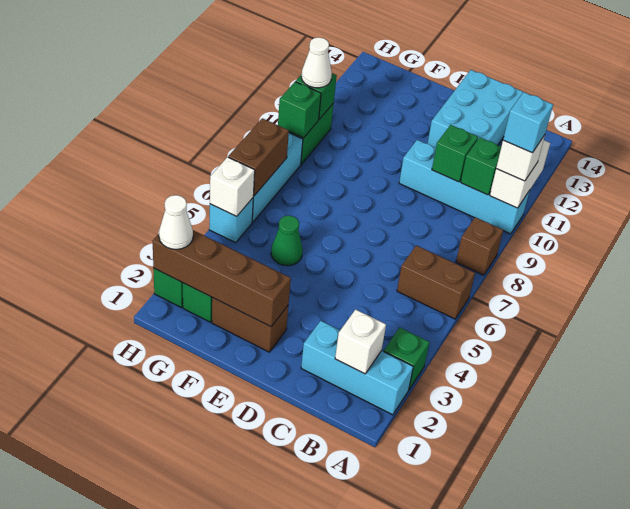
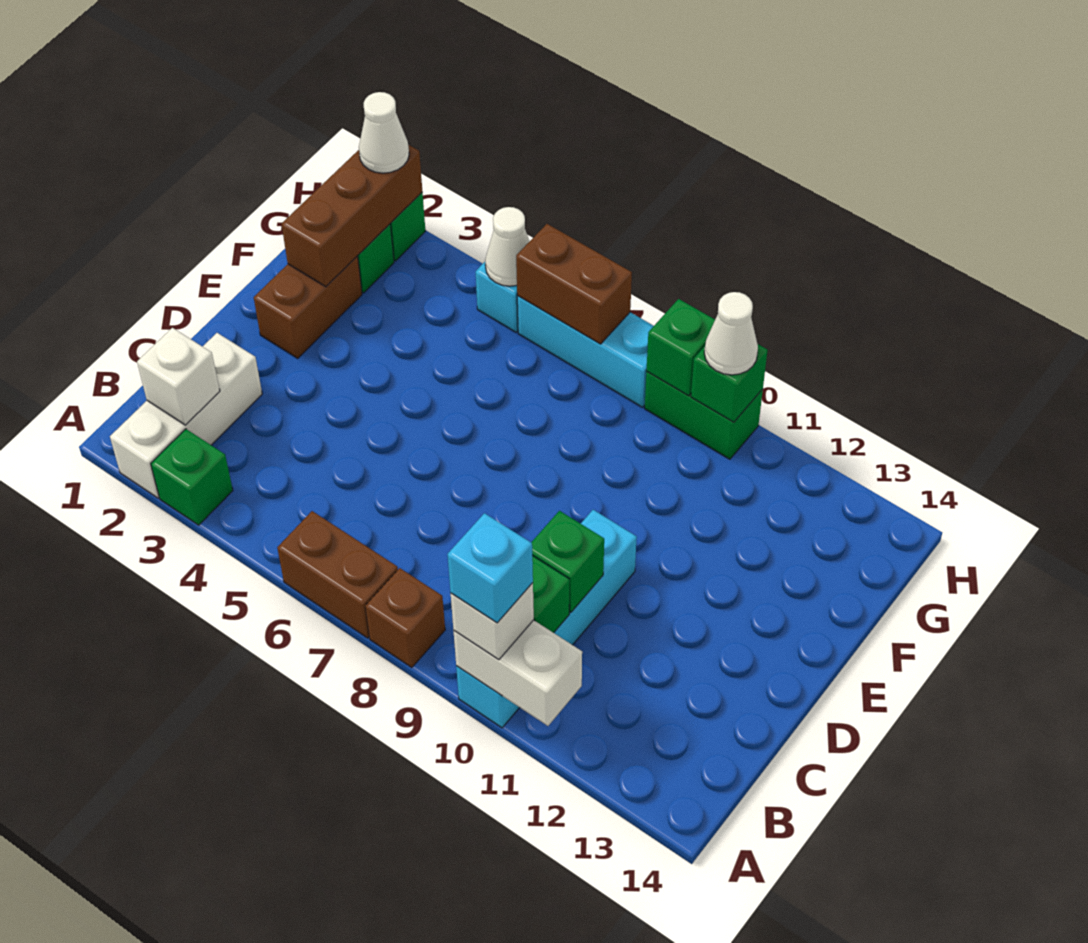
cyan 1x3 brick [301,321,413,415] -> white 1x3 brick [110,333,262,498]
brown 1x2 brick [397,245,475,319] -> brown 1x2 brick turned to [277,511,398,638]
cyan 2x3 brick [427,70,523,148] -> none
brown 1x4 brick [153,230,291,327] -> brown 1x3 brick [282,145,422,287]
green 1x1 cone [271,216,303,266] -> none
white 1x1 brick [210,157,255,216] -> white 1x1 cone [485,207,530,286]

